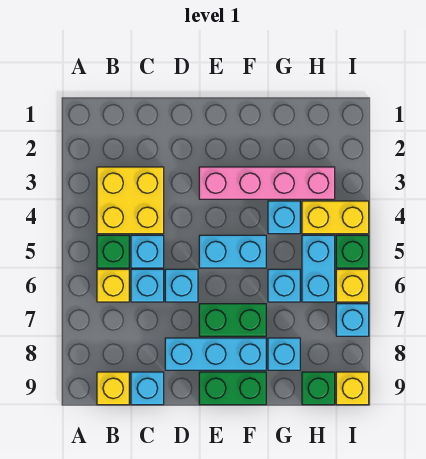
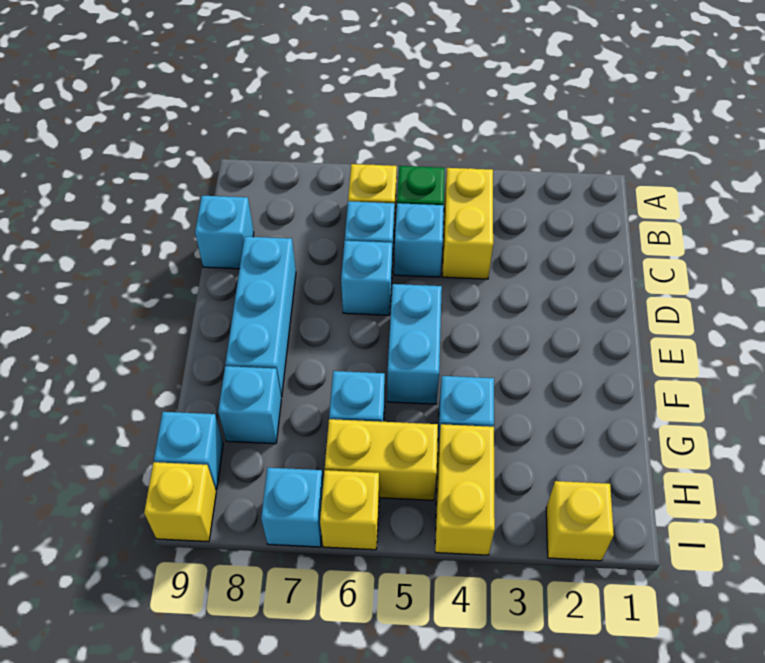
yellow 2x2 brick [97,167,164,234] -> yellow 1x2 brick [442,168,493,279]
yellow 1x1 brick [97,372,129,405] -> yellow 1x1 brick moved to [546,481,614,561]
pink 1x4 brick [199,167,335,199] -> none
green 1x2 brick [199,304,266,336] -> none
green 1x2 brick [199,372,266,405] -> none
cyan 1x2 brick [302,235,335,302] -> yellow 1x2 brick [325,419,438,500]
green 1x1 brick [302,372,335,405] -> cyan 1x1 brick [154,412,223,490]
green 1x1 brick [336,235,369,268] -> none

